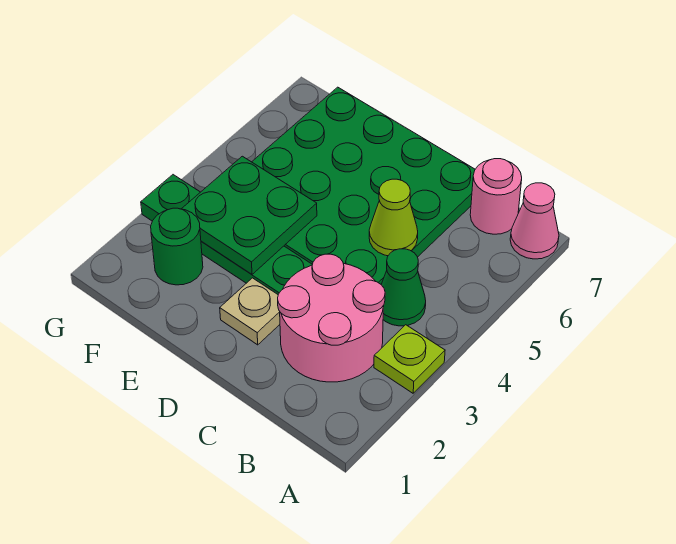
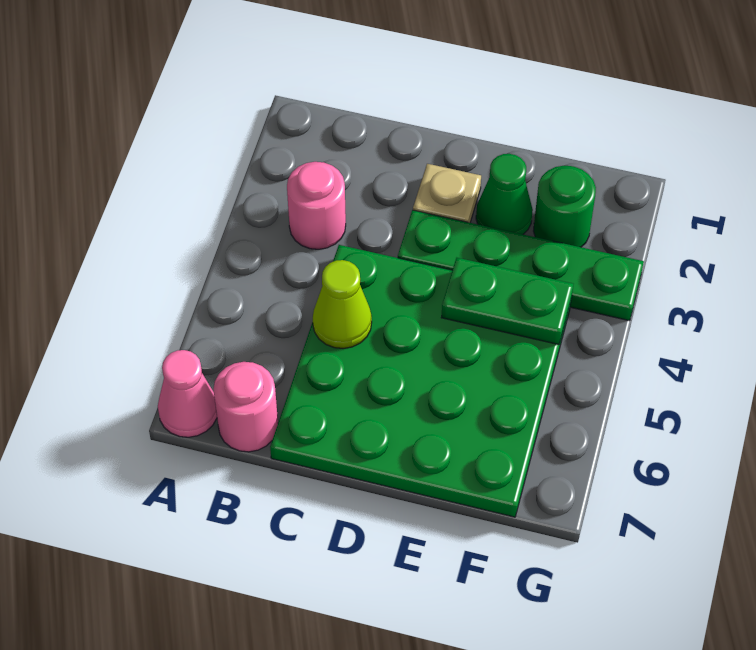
lime 1x1 plate [374,325,445,393] -> none
pink 2x2 round brick [278,254,385,382] -> pink 1x1 round brick [287,162,346,249]
green 1x1 cone [381,249,426,326] -> green 1x1 cone moved to [476,154,533,234]
green 2x2 plate [182,156,317,274] -> green 1x2 plate [441,258,573,345]

